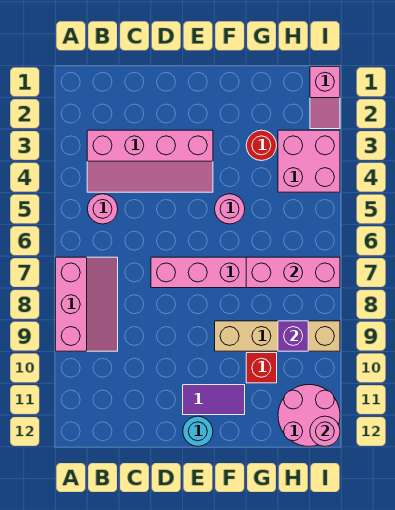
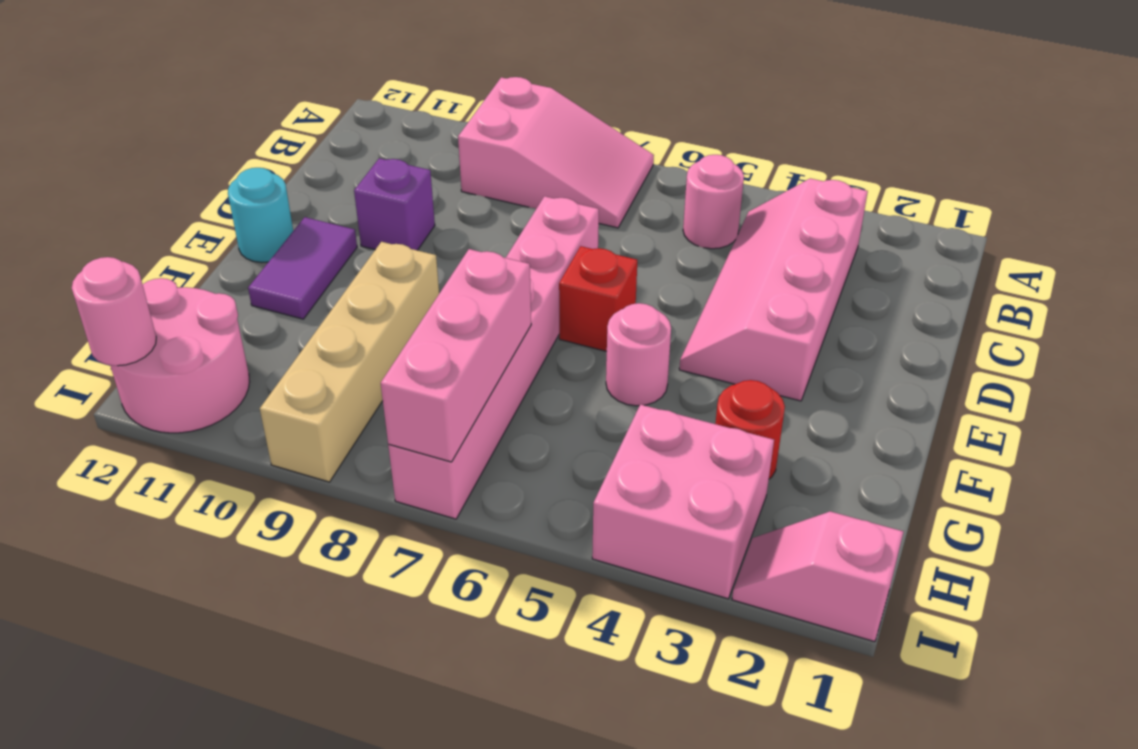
pink 2x3 slope [56,257,118,351] -> pink 2x3 slope turned to [458,77,654,228]
red 1x1 brick [246,353,277,383] -> red 1x1 brick moved to [559,246,637,351]
purple 1x1 brick [278,321,308,351] -> purple 1x1 brick moved to [354,158,435,250]

